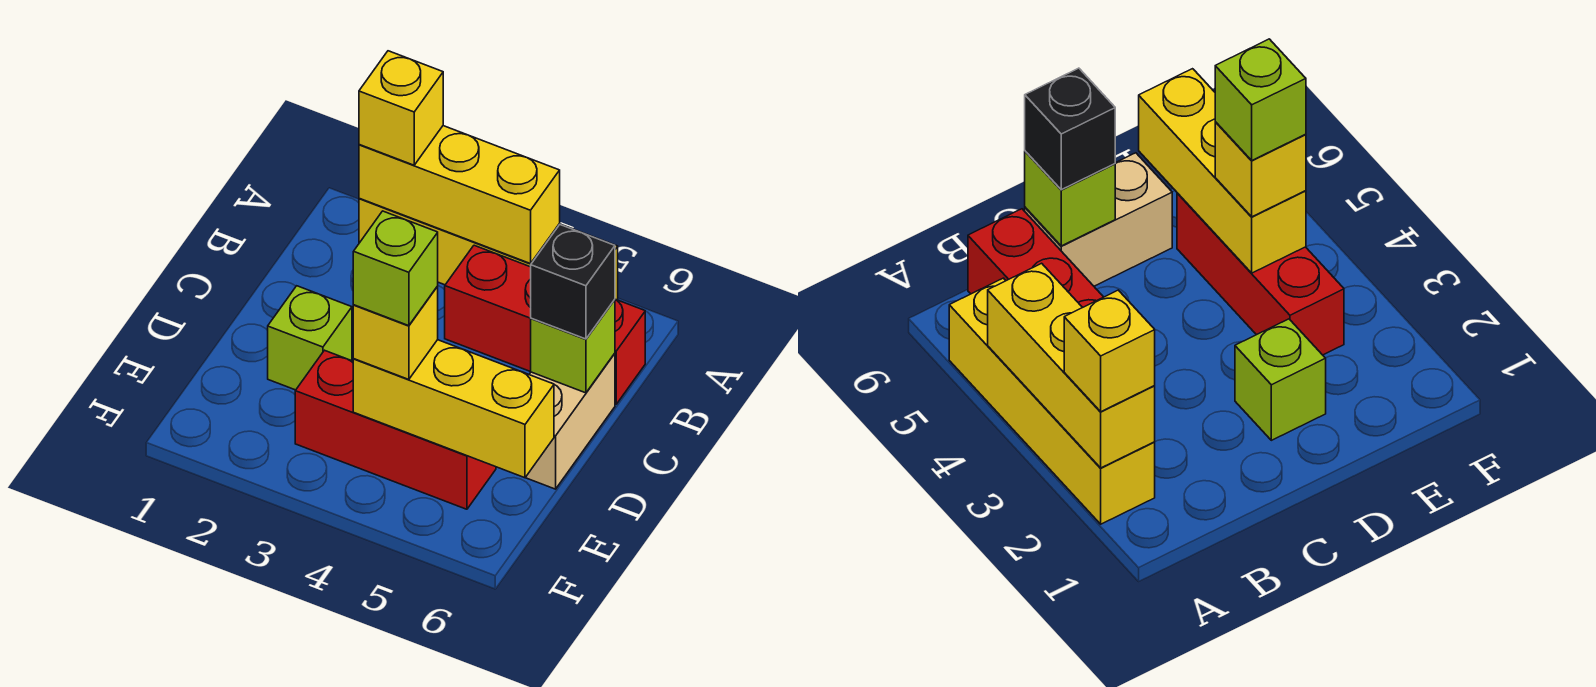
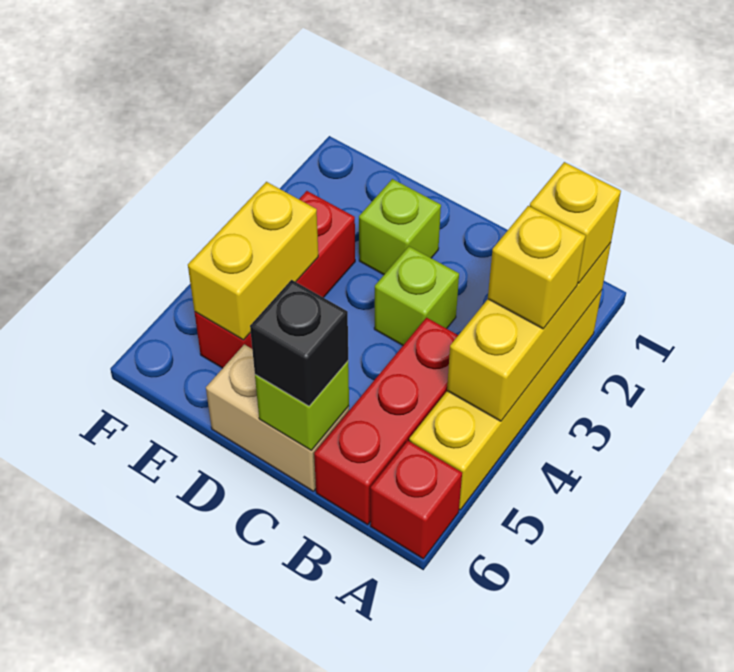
none -> red 1x1 brick [370,441,462,559]
yellow 1x3 brick [353,340,554,478] -> yellow 1x2 brick [188,182,318,340]
yellow 1x1 brick [353,287,438,380] -> yellow 1x1 brick moved to [488,206,586,329]
lime 1x1 brick [353,211,438,326] -> lime 1x1 brick moved to [374,246,459,345]

